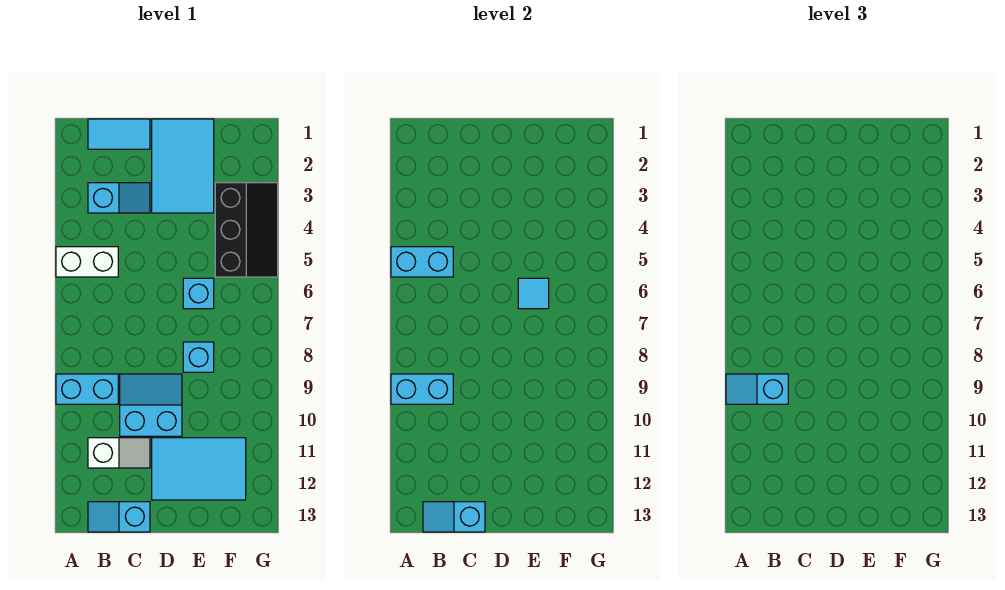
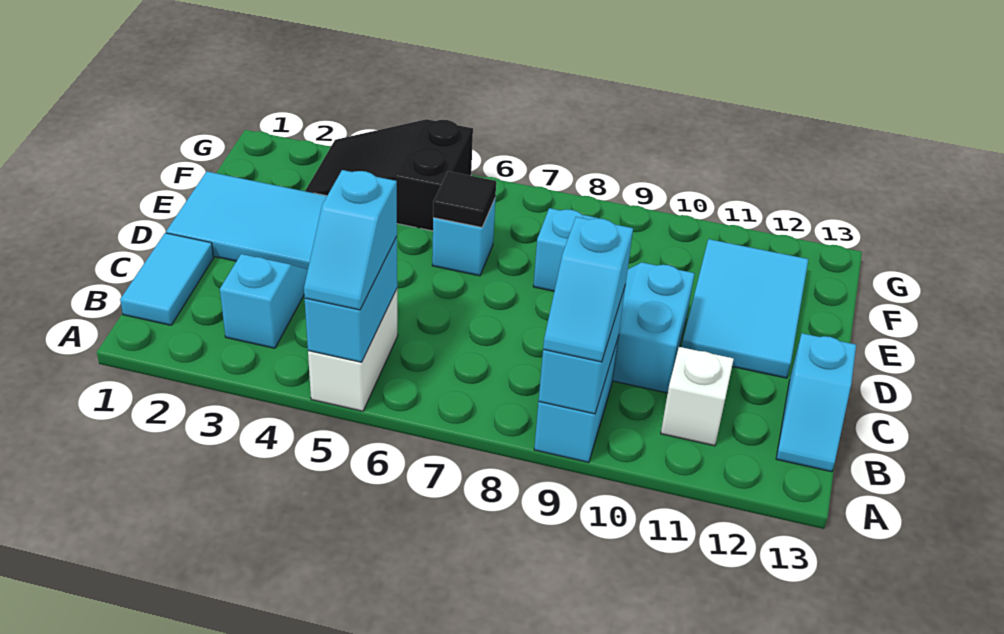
cyan 1x2 slope [423,502,485,532] -> cyan 1x2 slope moved to [304,170,397,310]
cyan 1x1 tile [518,278,549,309] -> black 1x1 tile [433,171,496,227]
black 2x3 slope [215,183,278,277] -> black 2x3 slope turned to [305,119,473,231]

